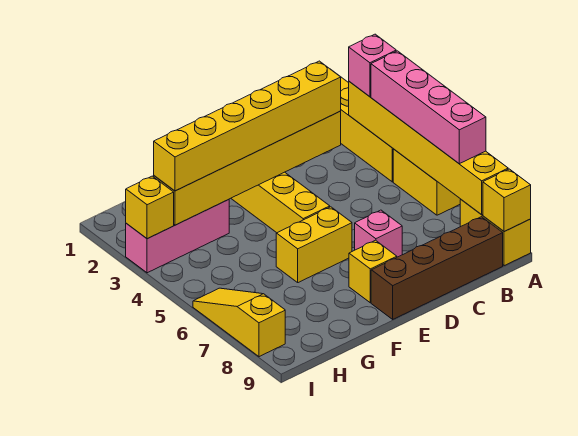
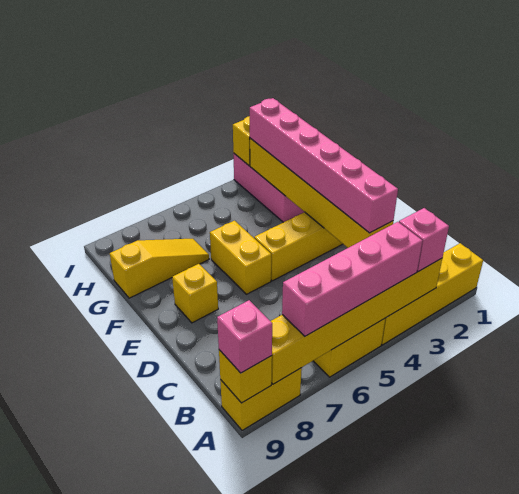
brown 1x4 brick [371,217,503,319] -> none
yellow 1x6 brick [154,61,341,191] -> pink 1x6 brick [250,98,398,233]
pink 1x1 brick [355,210,402,257] -> pink 1x1 brick moved to [217,300,272,373]
yellow 1x3 slope [193,288,285,357] -> yellow 1x3 slope moved to [110,239,209,298]

